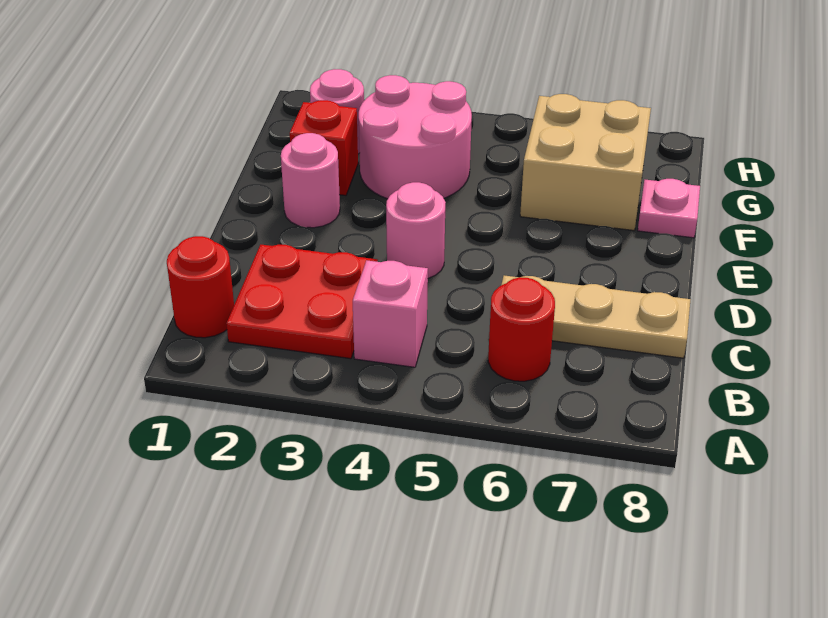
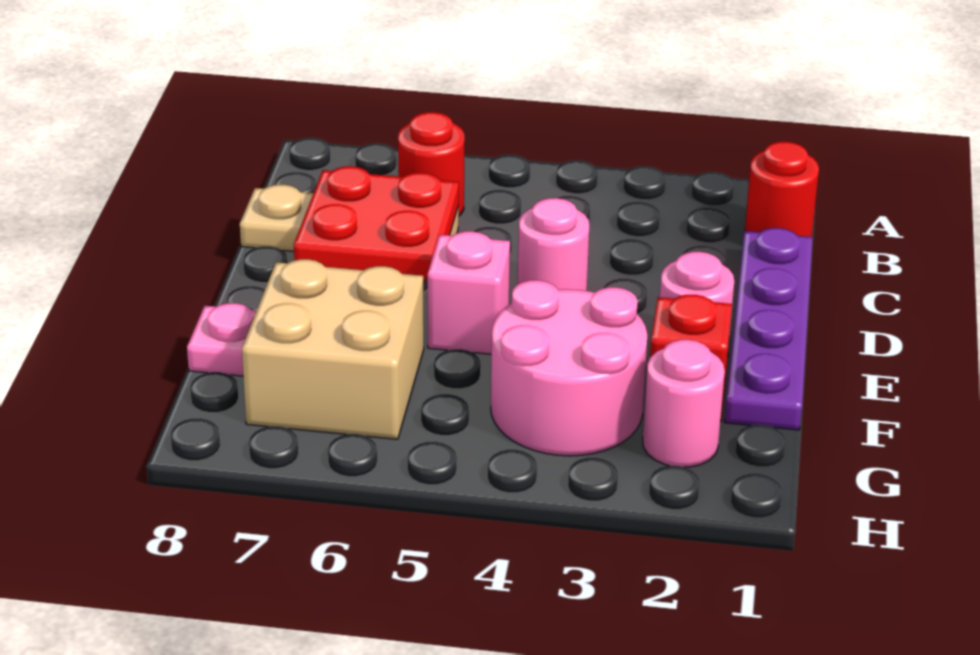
red 2x2 plate [226,244,378,359] -> red 2x2 plate moved to [294,166,459,281]
pink 1x1 brick [353,260,428,367] -> pink 1x1 brick moved to [428,231,510,354]
none -> purple 1x4 plate [725,228,813,430]

